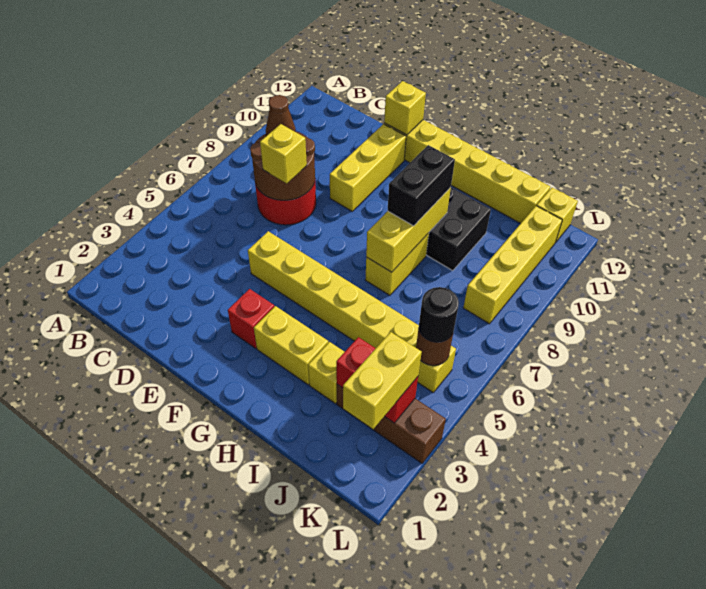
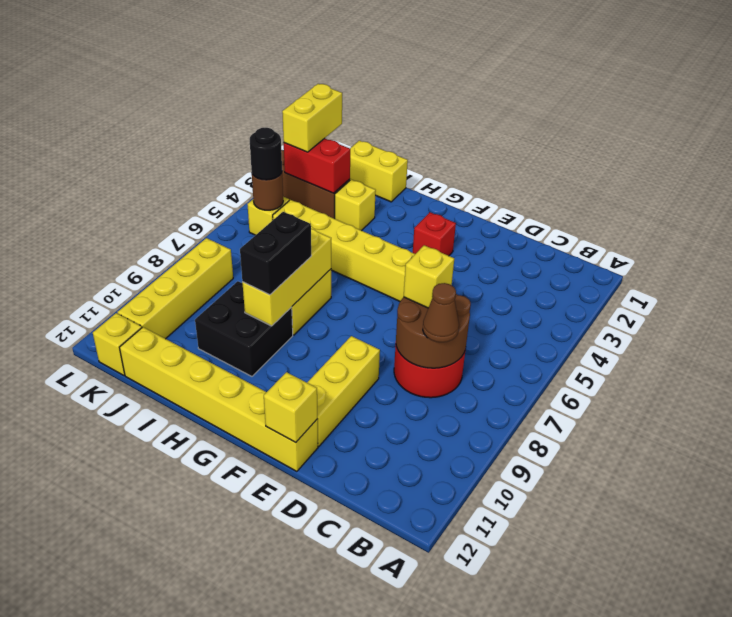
yellow 1x2 brick [254,306,328,385] -> yellow 1x2 brick moved to [350,141,408,202]

